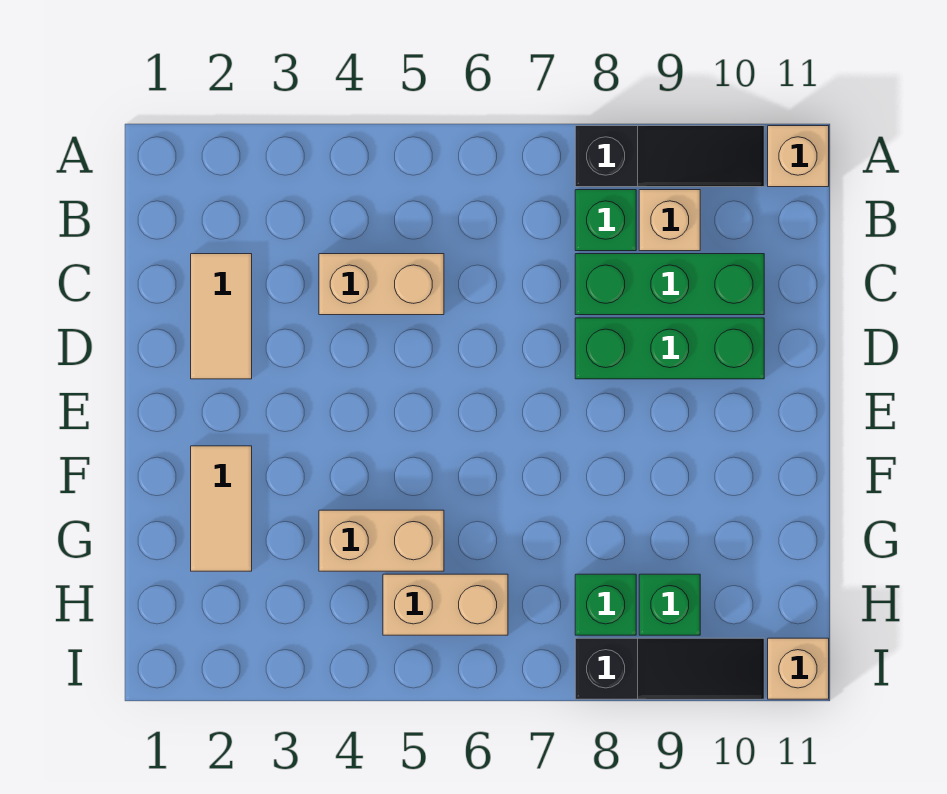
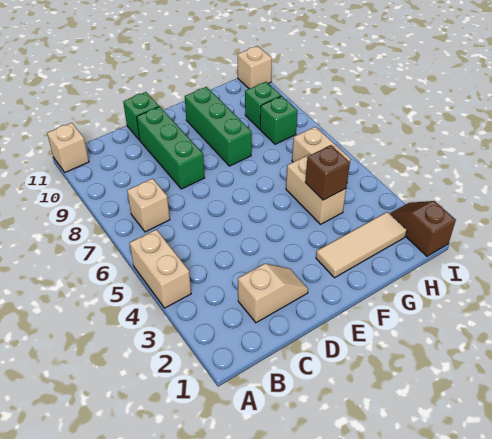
black 1x3 slope [575,126,764,187] -> none
green 1x1 brick [575,190,636,251] -> green 1x1 brick moved to [123,92,159,140]
tan 1x1 brick [639,190,700,251] -> tan 1x1 brick moved to [127,178,170,232]
tan 1x2 tile [191,254,252,379] -> tan 1x2 slope [238,264,308,323]
tan 1x2 brick [319,254,444,315] -> tan 1x2 brick moved to [130,229,191,308]
green 1x3 brick [575,254,764,315] -> green 1x3 brick moved to [185,87,252,166]
tan 1x2 tile [191,446,252,571] -> tan 1x3 tile [316,212,407,278]
none -> brown 1x1 brick [305,145,350,200]
none -> brown 1x2 slope [390,201,456,256]
black 1x3 slope [575,638,764,699] -> none

